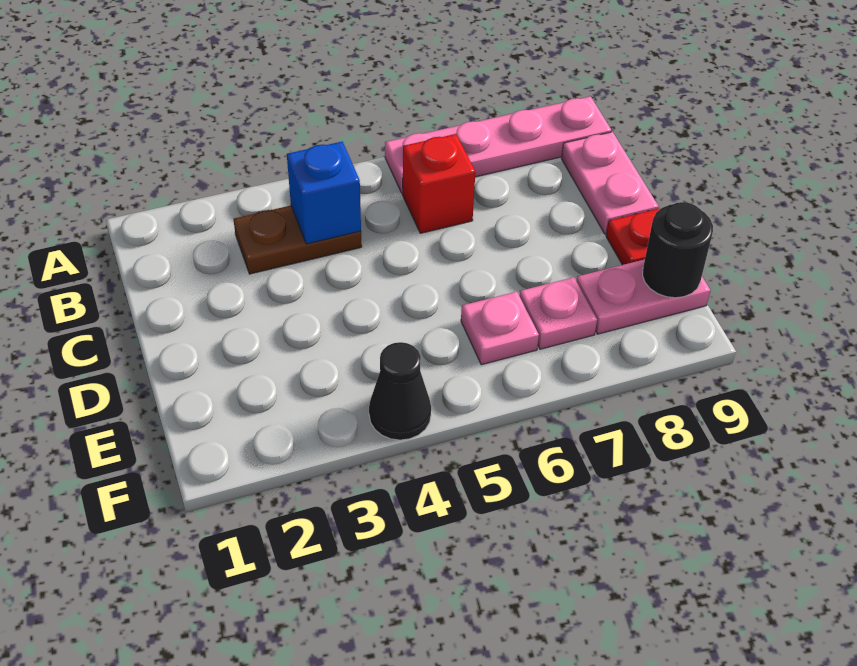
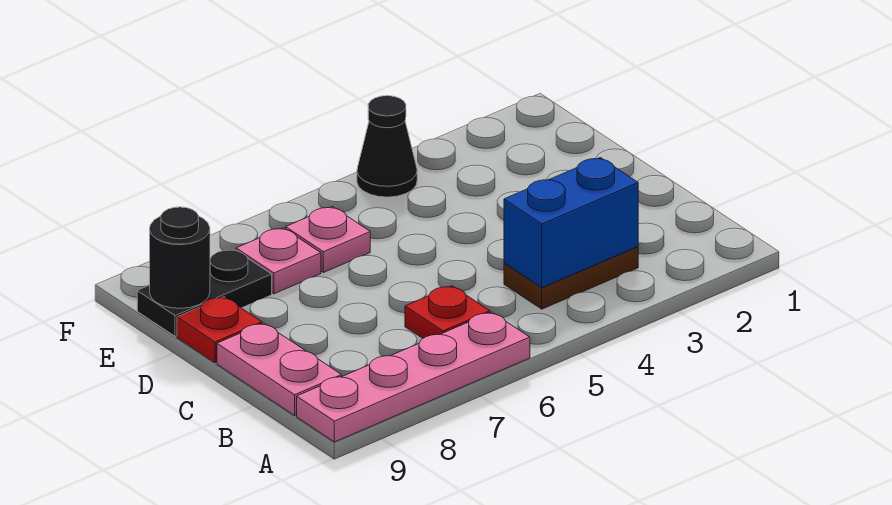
blue 1x1 brick [287,142,361,244] -> blue 1x2 brick [504,158,638,288]
red 1x1 brick [403,134,475,233] -> red 1x1 plate [405,286,490,338]
pink 1x2 plate [576,259,710,334] -> black 1x2 plate [137,249,272,336]

